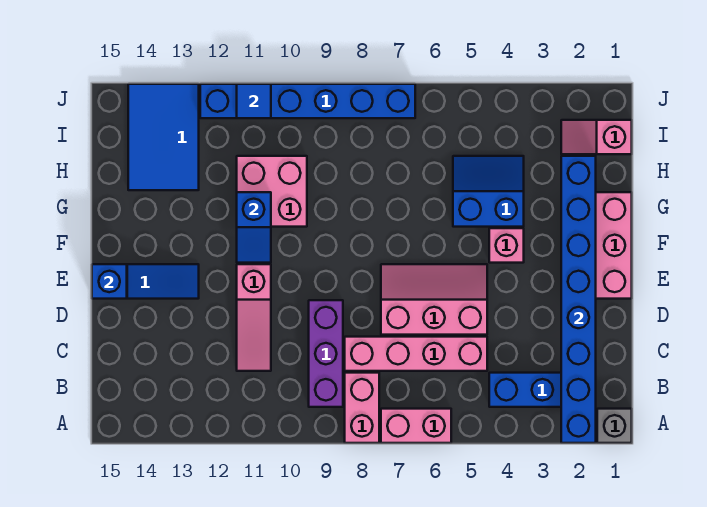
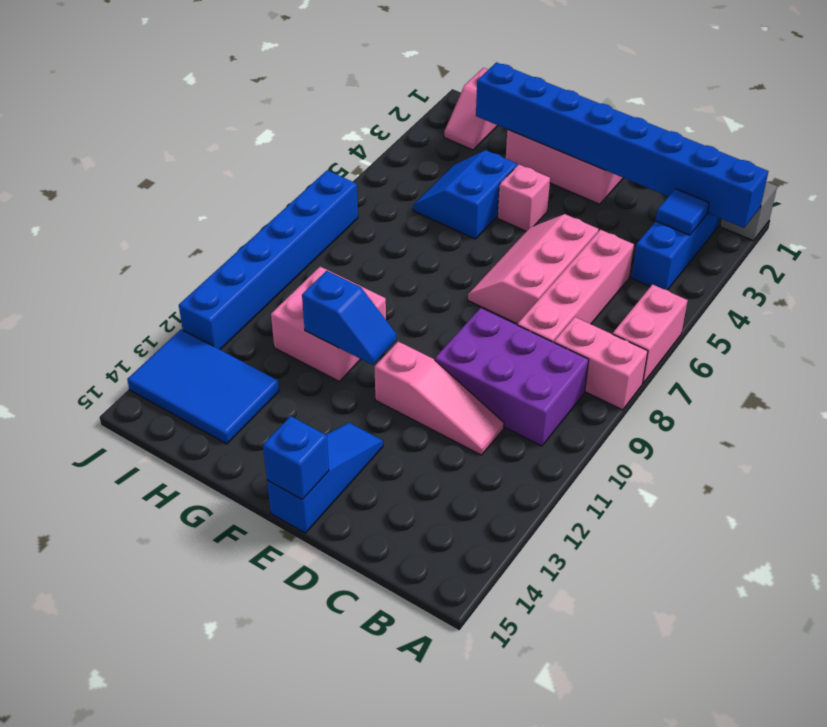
purple 1x3 brick [309,300,343,407] -> purple 2x3 brick [435,308,589,446]
blue 1x1 tile [237,84,271,118] -> blue 1x1 tile moved to [656,189,709,235]

